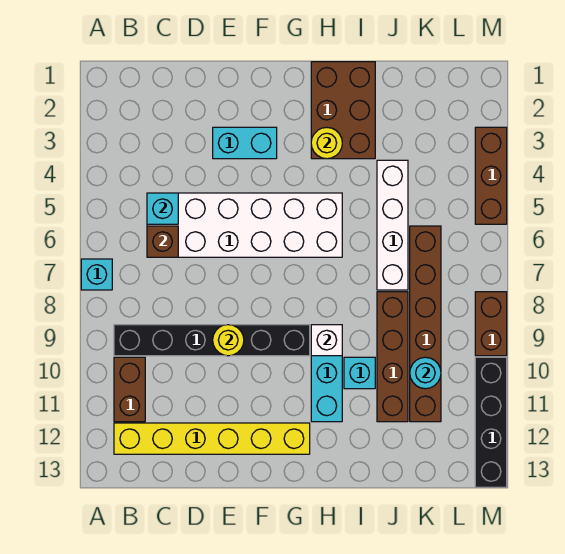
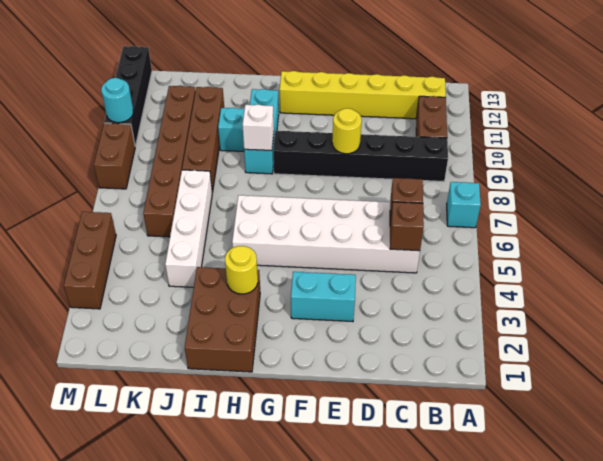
cyan 1x1 brick [147,193,178,224] -> brown 1x1 brick [390,202,424,251]
cyan 1x1 round brick [410,357,441,389] -> cyan 1x1 round brick moved to [101,78,133,123]

